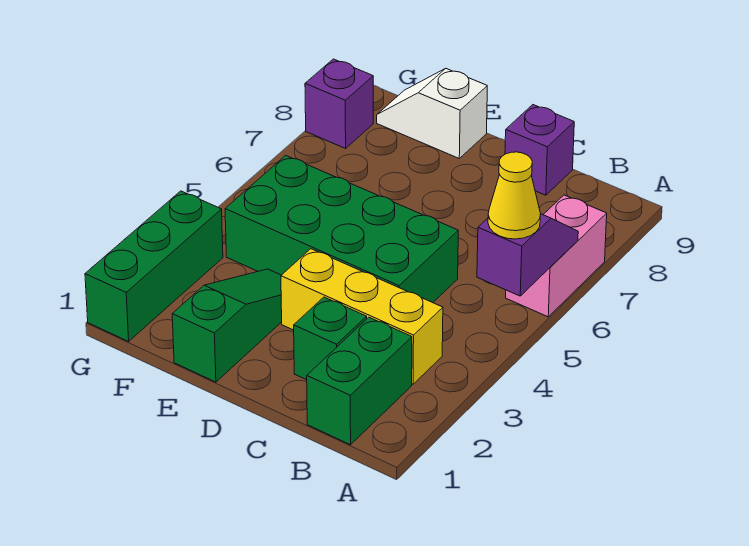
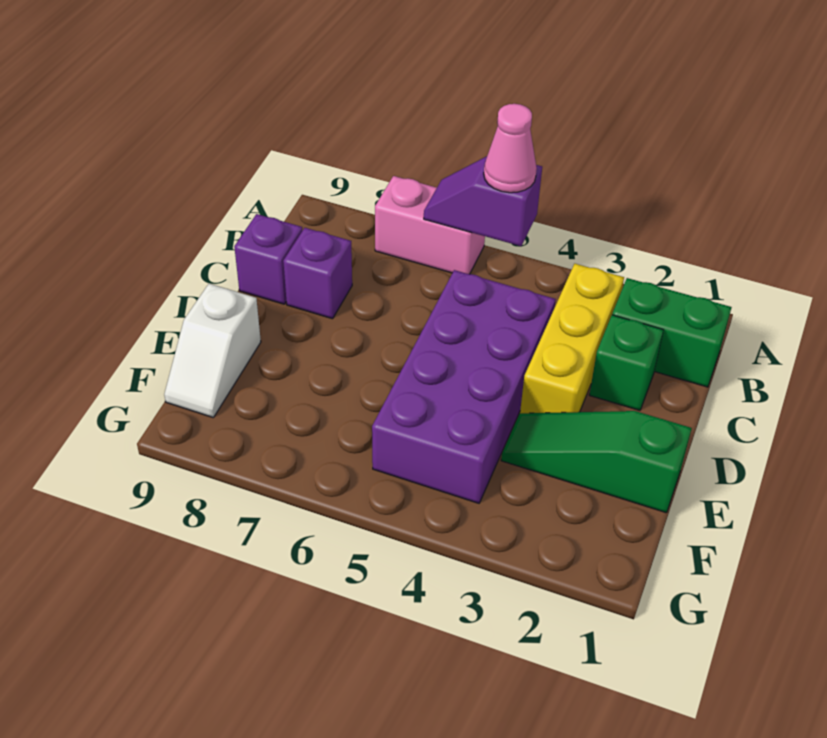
yellow 1x1 cone [488,152,541,239] -> pink 1x1 cone [484,104,537,193]
green 2x4 brick [225,156,458,303] -> purple 2x4 brick [372,270,556,503]
green 1x3 brick [85,191,223,341] -> none
purple 1x1 brick [305,59,373,148] -> purple 1x1 brick moved to [283,228,352,319]

